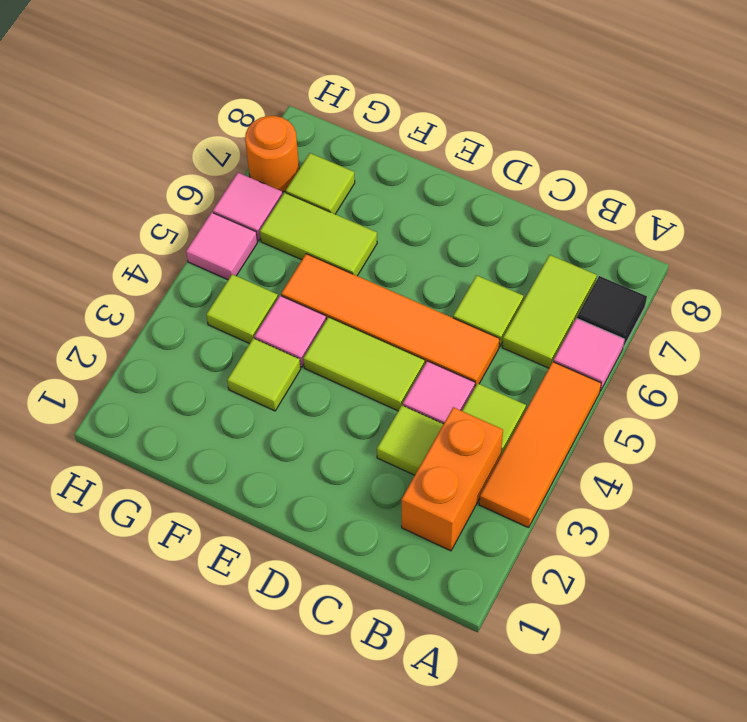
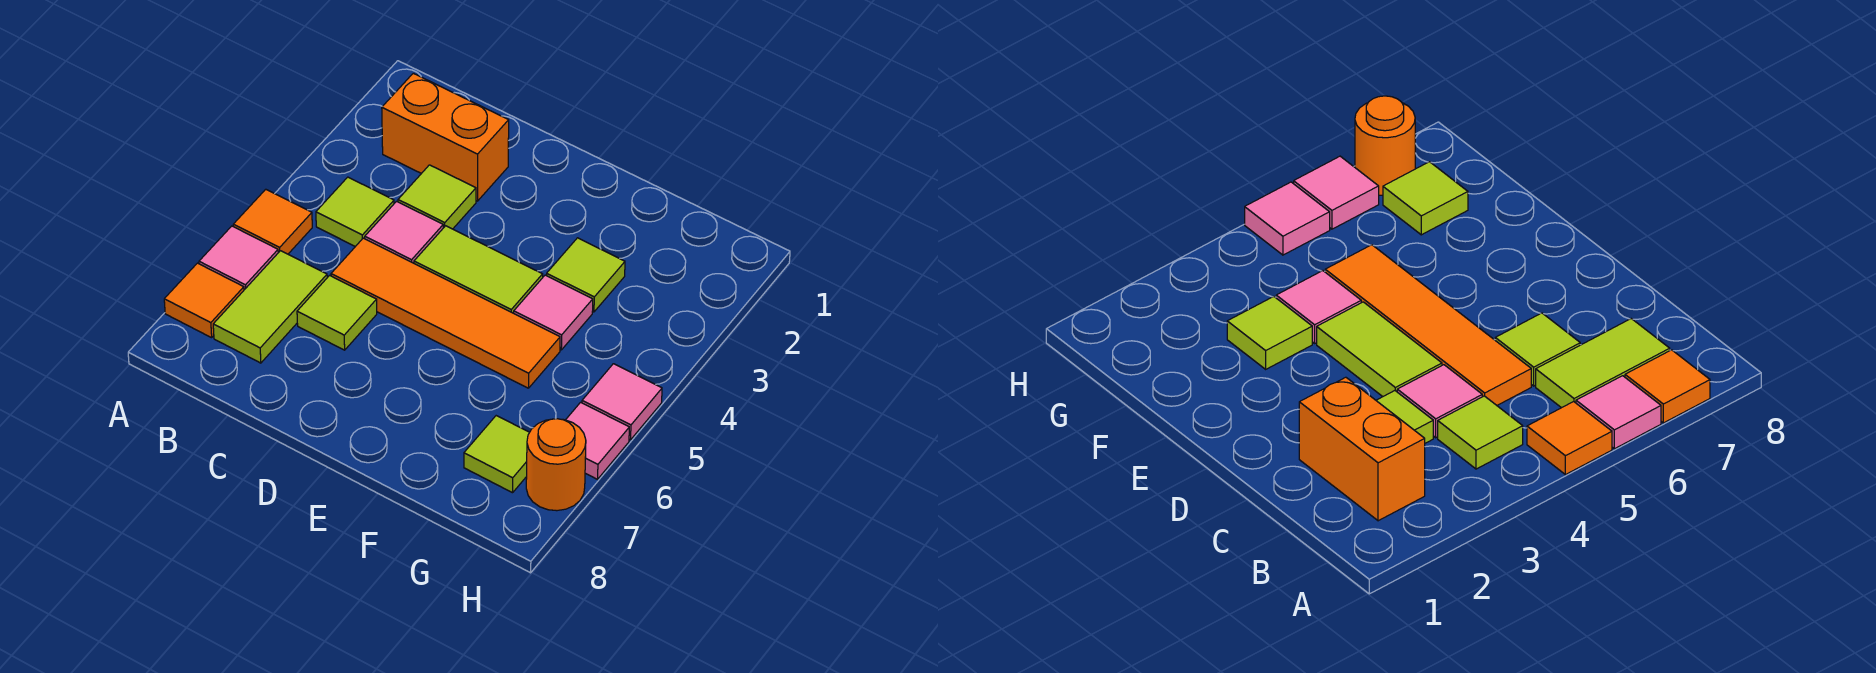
orange 1x3 tile [479,362,601,528] -> orange 1x1 tile [233,189,312,254]
black 1x1 tile [577,276,647,347] -> orange 1x1 tile [164,263,244,338]
orange 1x2 brick [401,407,503,551] -> orange 1x2 brick turned to [382,73,509,201]
lime 1x2 tile [260,193,377,276] -> none
lime 1x1 tile [206,274,278,344] -> none

